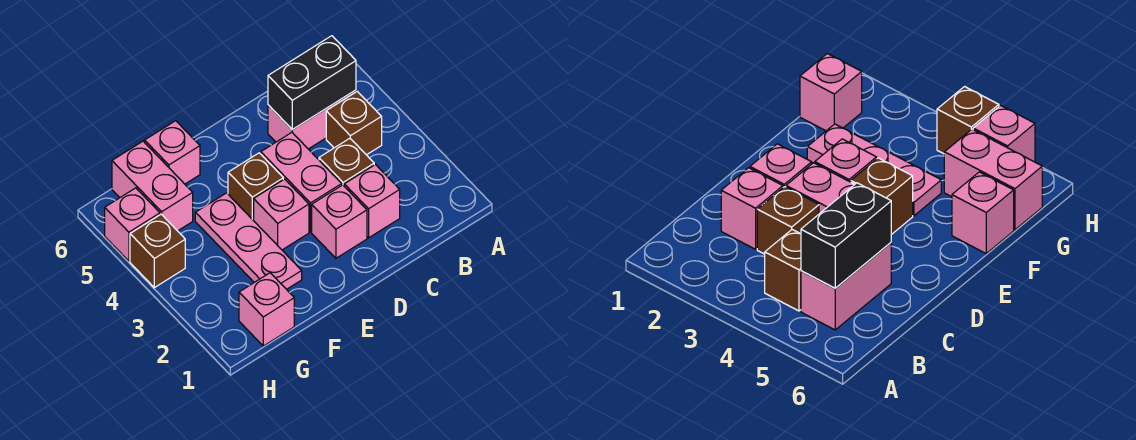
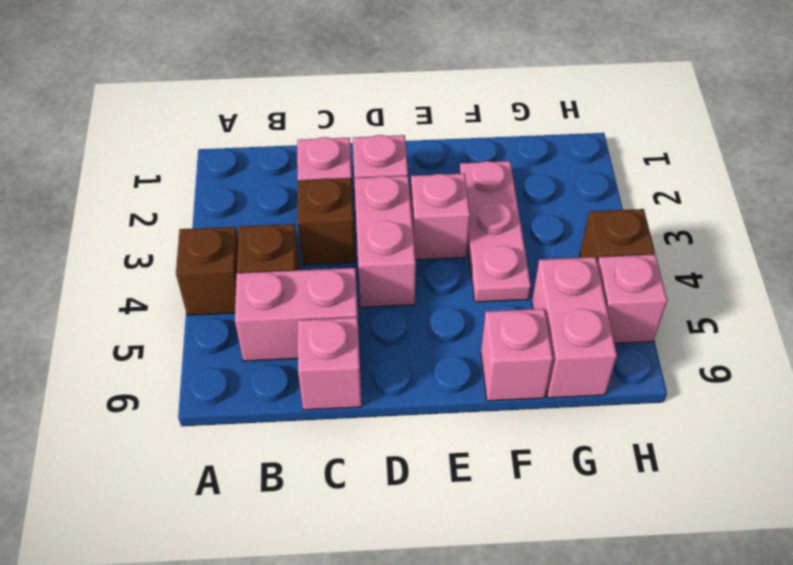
black 1x2 brick [268,36,356,130] -> none
brown 1x1 brick [228,153,283,221] -> brown 1x1 brick moved to [176,227,238,315]
pink 1x1 brick [239,273,294,346] -> pink 1x1 brick moved to [298,317,362,410]

